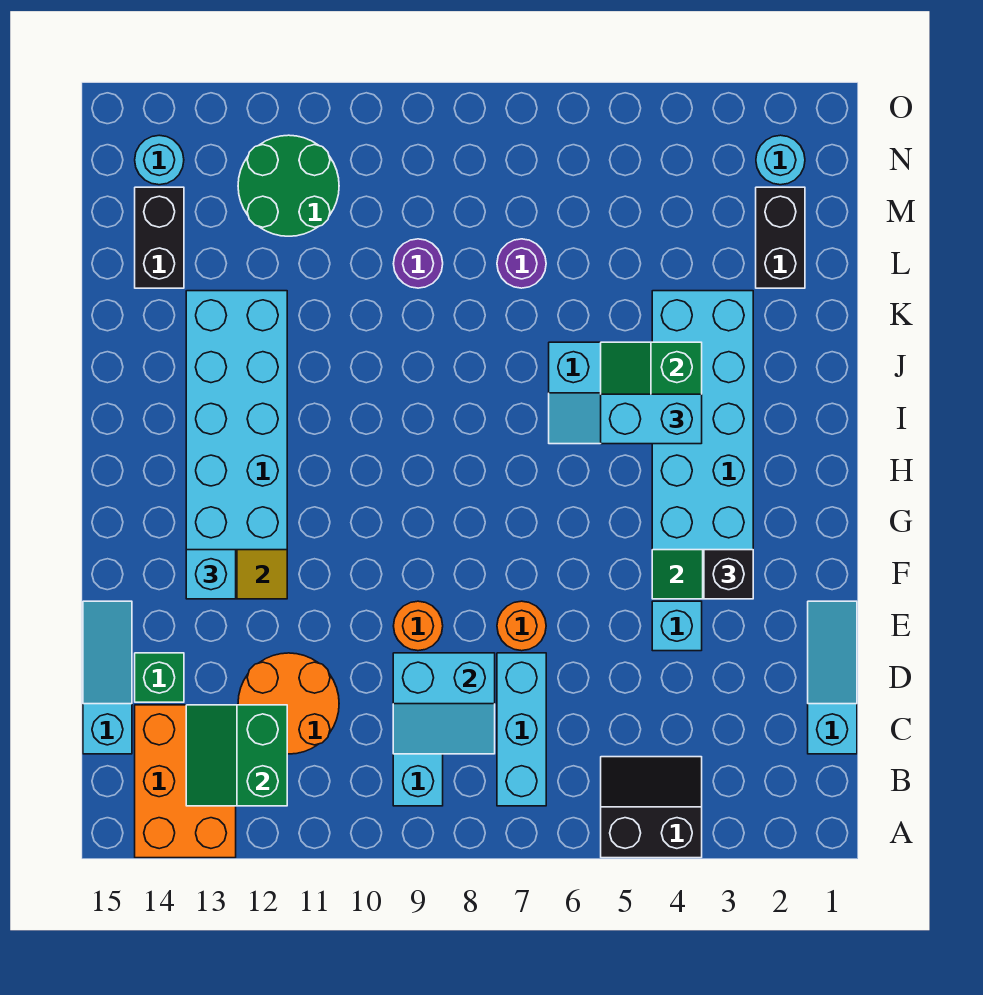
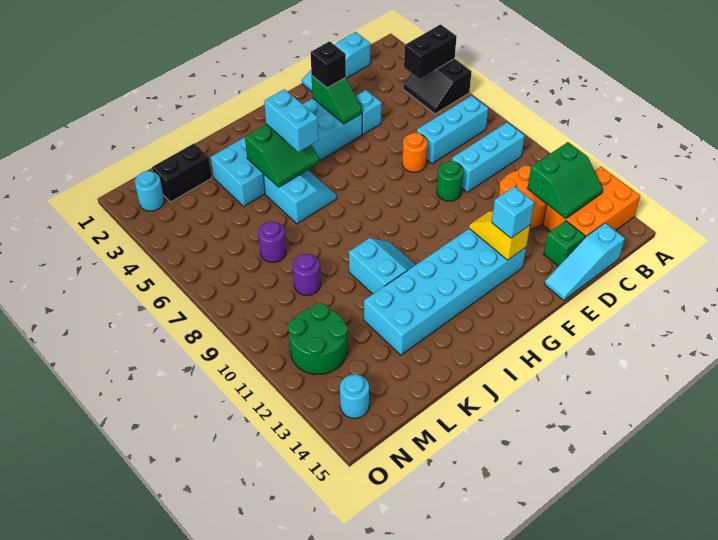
cyan 2x2 slope [393,653,495,754] -> cyan 2x2 slope moved to [349,238,415,294]
orange 1x1 round brick [394,601,443,651] -> green 1x1 round brick [437,161,463,201]
black 1x2 brick [135,187,184,288] -> black 1x2 brick moved to [404,24,457,79]

